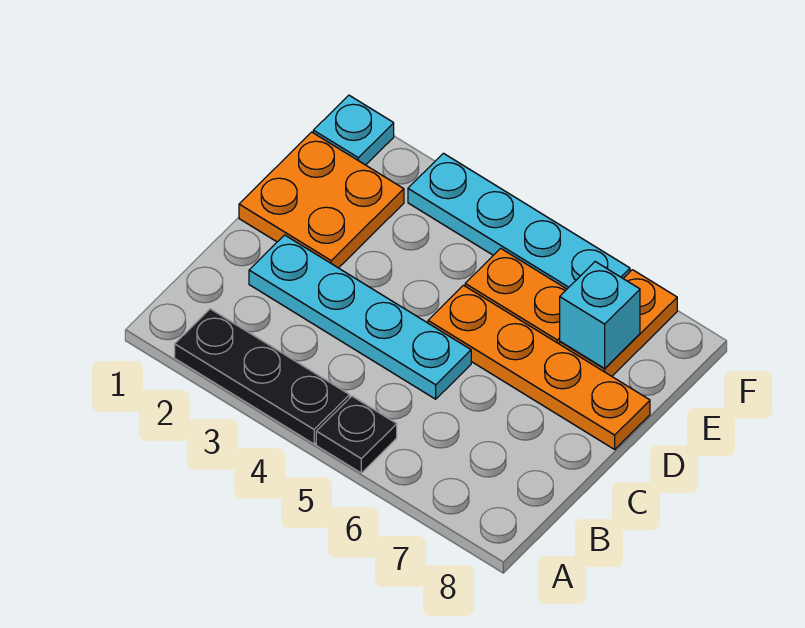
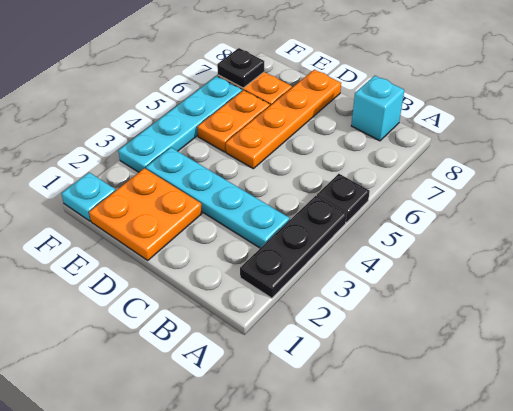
cyan 1x4 plate [249,235,471,399] -> cyan 1x4 plate turned to [146,148,290,248]
cyan 1x1 brick [560,262,640,368] -> cyan 1x1 brick moved to [351,76,404,141]
none -> black 1x1 plate [217,48,264,88]

